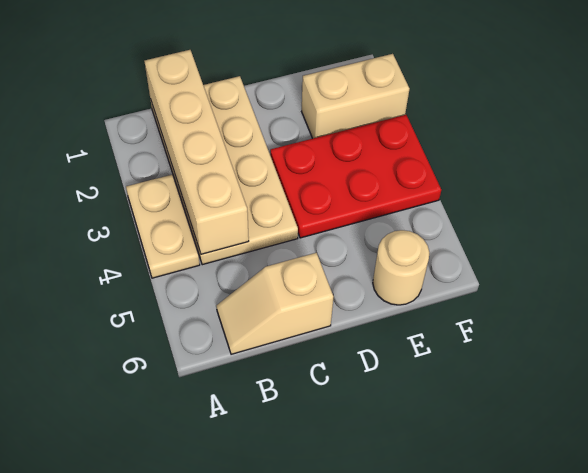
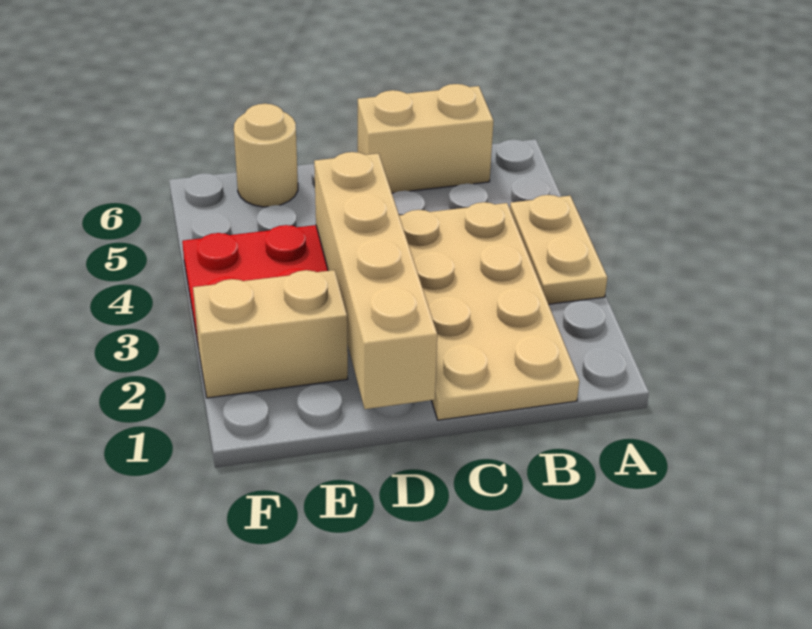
tan 1x4 brick [144,50,249,254] -> tan 1x4 brick moved to [314,152,437,409]
tan 1x2 slope [216,253,333,354] -> tan 1x2 brick [358,84,494,193]

